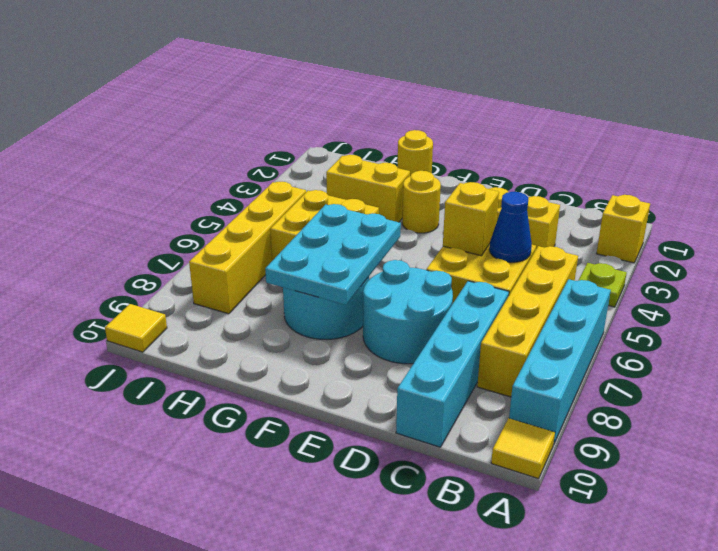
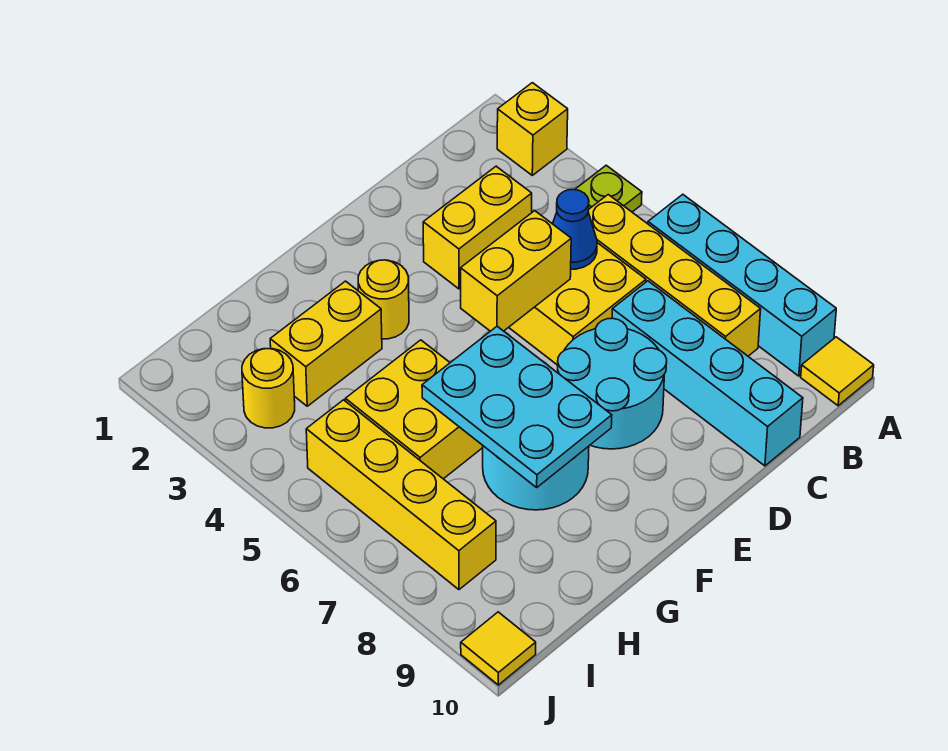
yellow 1x1 brick [443,182,499,256] -> yellow 1x2 brick [461,211,571,331]
yellow 1x1 round brick [397,130,433,176] -> yellow 1x1 round brick moved to [242,349,295,428]

